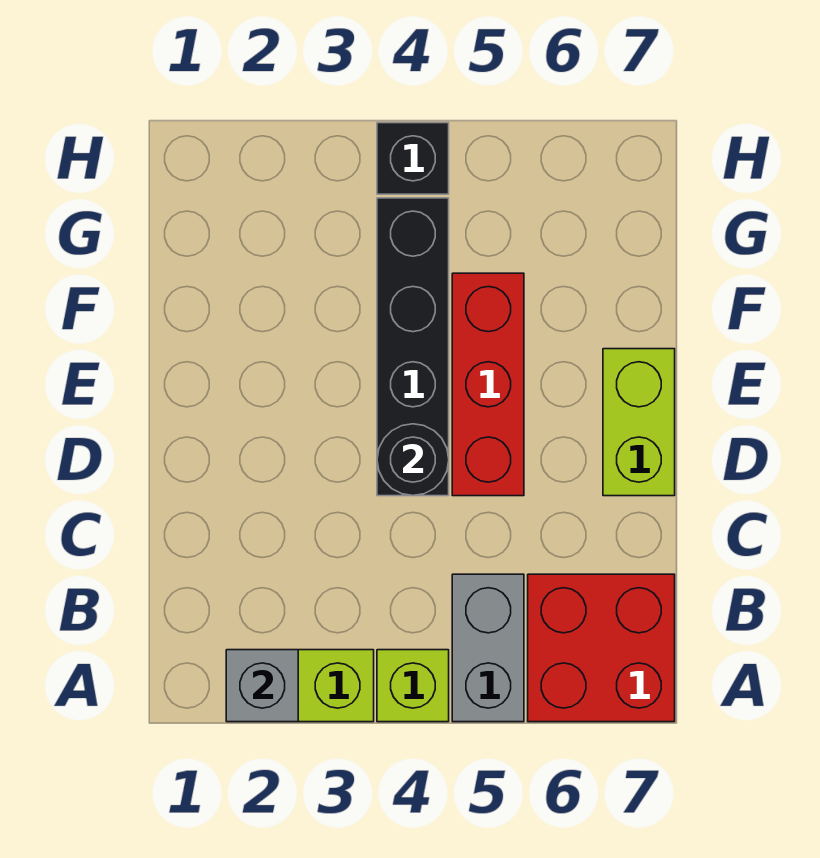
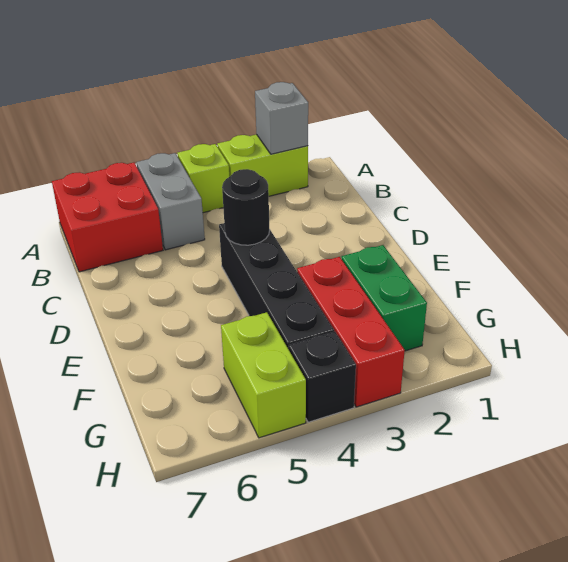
red 1x3 brick [452,273,524,496] -> red 1x3 brick moved to [297,257,405,407]
lime 1x2 brick [603,349,675,496] -> lime 1x2 brick moved to [221,312,306,438]
none -> green 1x2 brick [342,245,427,351]

